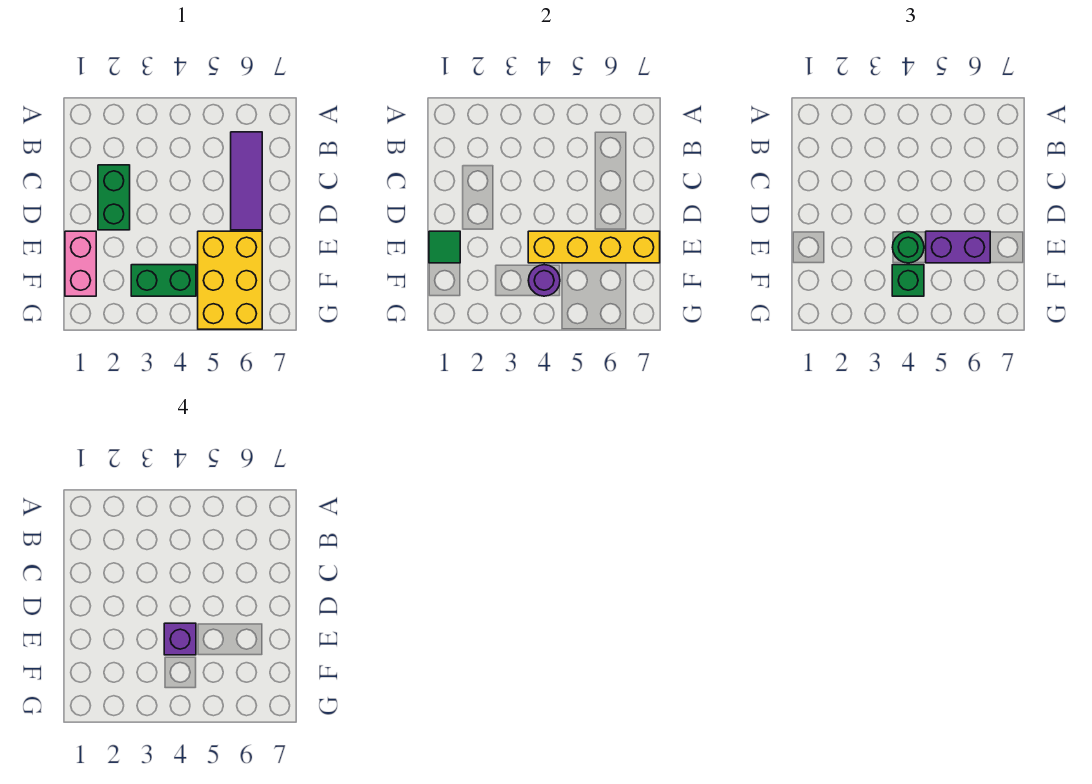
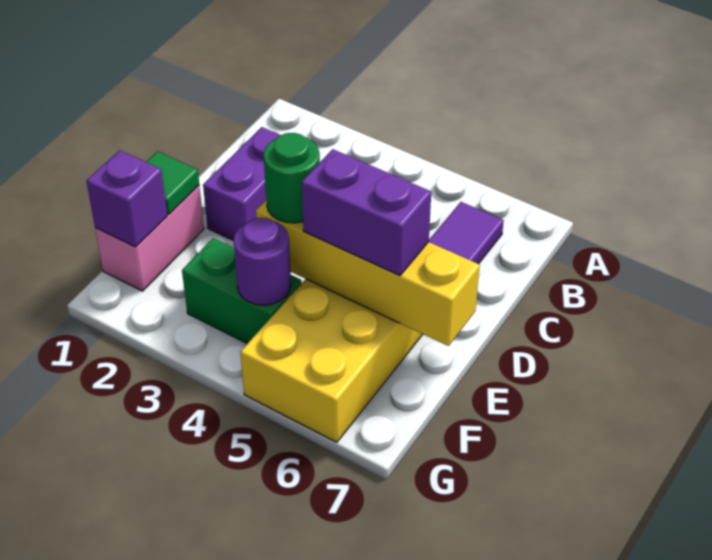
green 1x2 brick [98,165,130,230] -> purple 1x2 brick [203,127,280,241]
purple 1x1 brick [164,623,196,655] -> purple 1x1 brick moved to [87,150,167,247]
green 1x1 brick [892,265,924,296] -> none

